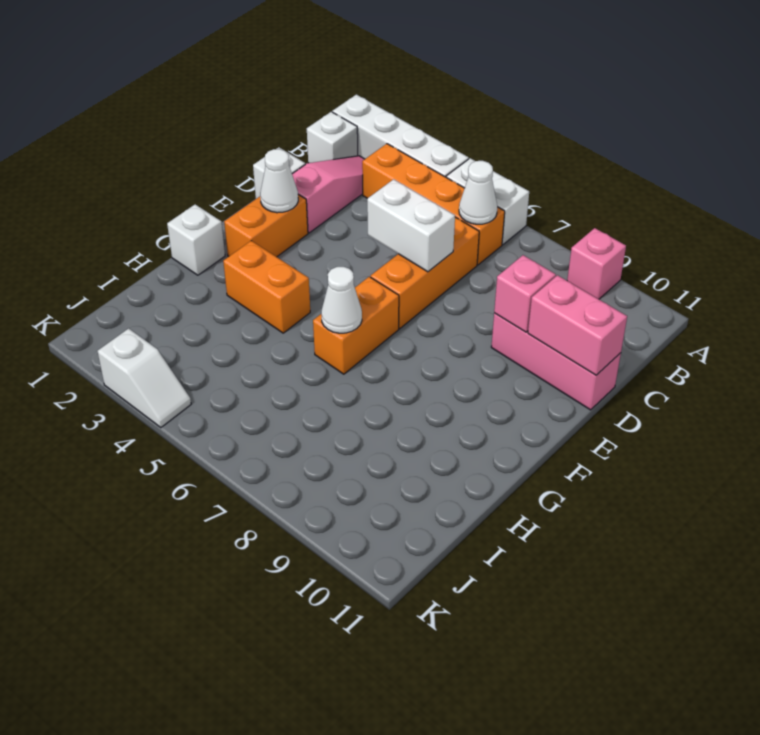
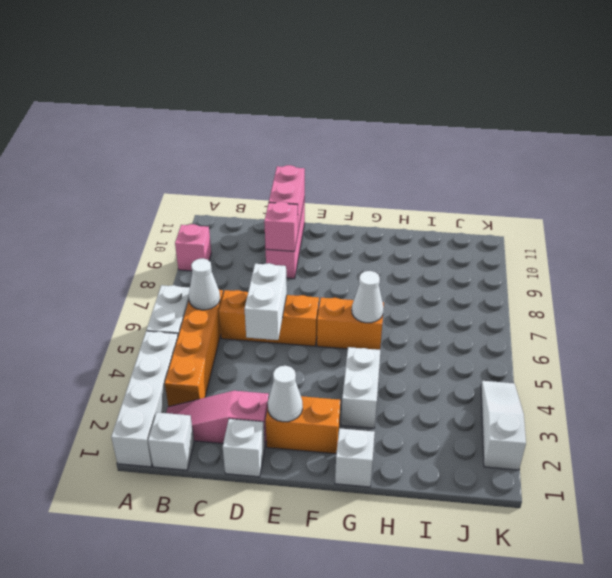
orange 1x2 brick [223,241,310,333] -> white 1x2 brick [341,347,380,428]
white 1x2 slope [98,328,191,427] -> white 1x3 slope [481,381,526,470]

